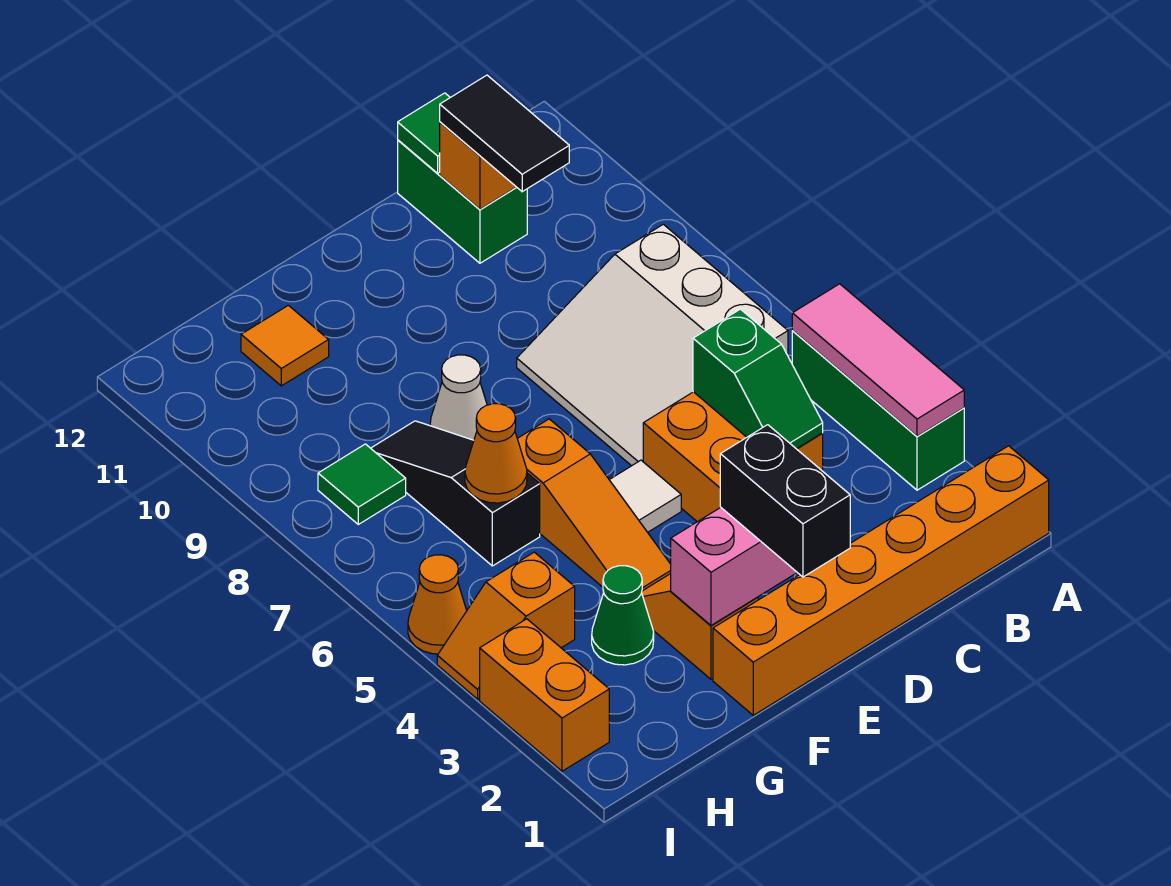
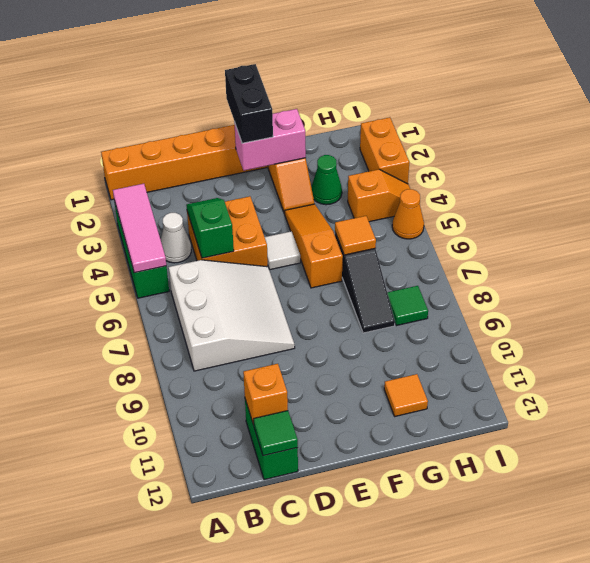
black 1x2 tile [440,75,569,192] -> none
white 1x1 cone [430,355,487,440] -> white 1x1 cone moved to [161,213,191,263]
orange 1x1 cone [465,404,527,503] -> orange 1x1 tile [335,216,376,255]

